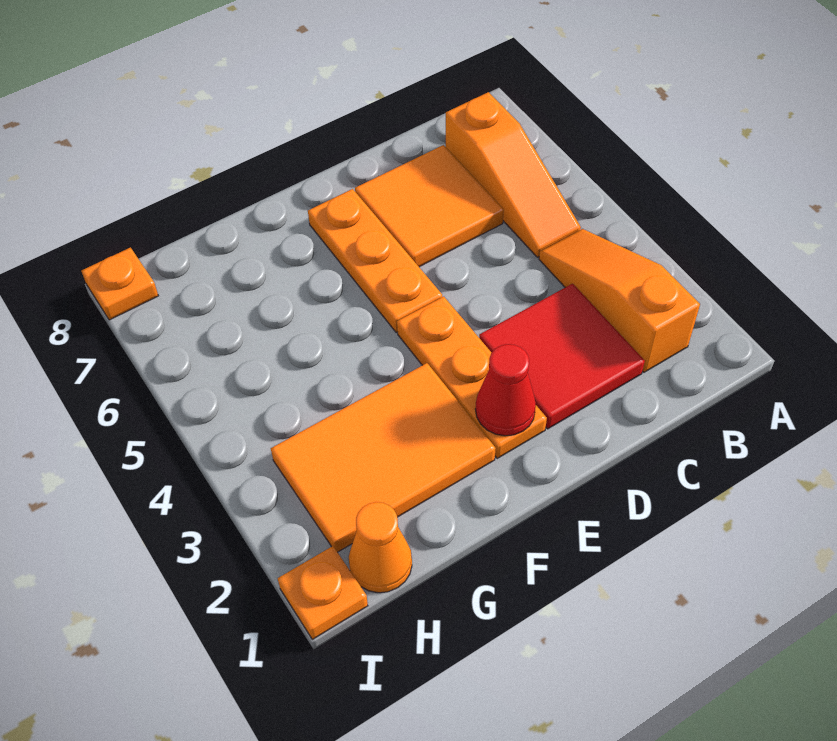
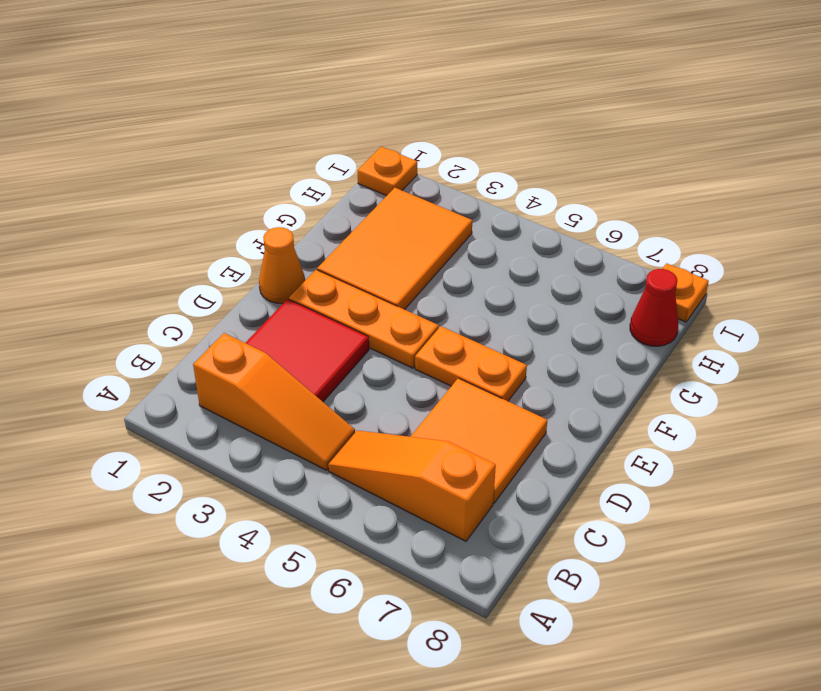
red 1x1 cone [475,344,536,436] -> red 1x1 cone moved to [630,269,678,346]
orange 1x3 plate [308,189,442,333] -> orange 1x2 plate [415,326,527,401]
orange 1x1 cone [349,502,412,593] -> orange 1x1 cone moved to [259,227,305,304]

